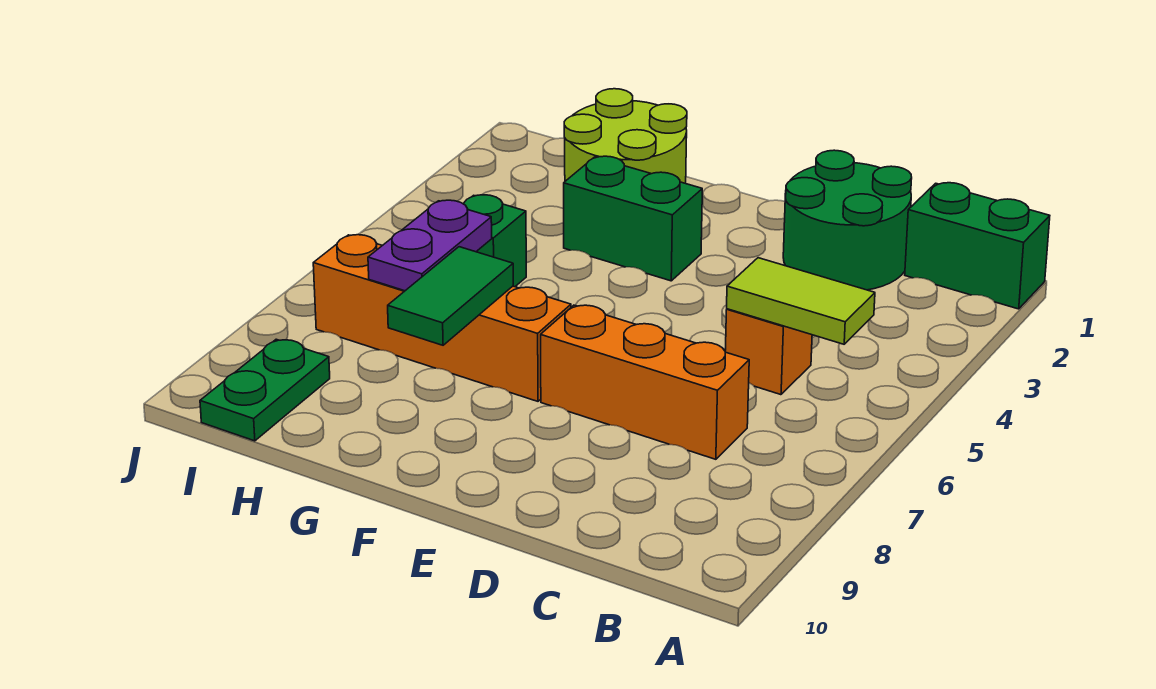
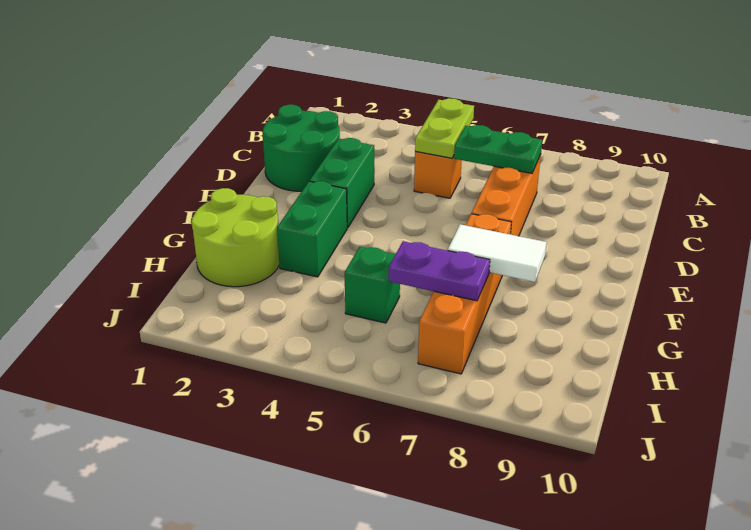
green 1x2 brick [905,183,1050,309] -> green 1x2 brick moved to [310,138,374,228]
lime 1x2 tile [727,258,875,344] -> lime 1x2 plate [415,98,474,158]
green 1x2 tile [388,247,513,345] -> white 1x2 tile [448,224,547,282]
green 1x2 plate [200,339,330,441] -> green 1x2 plate moved to [454,125,542,173]

